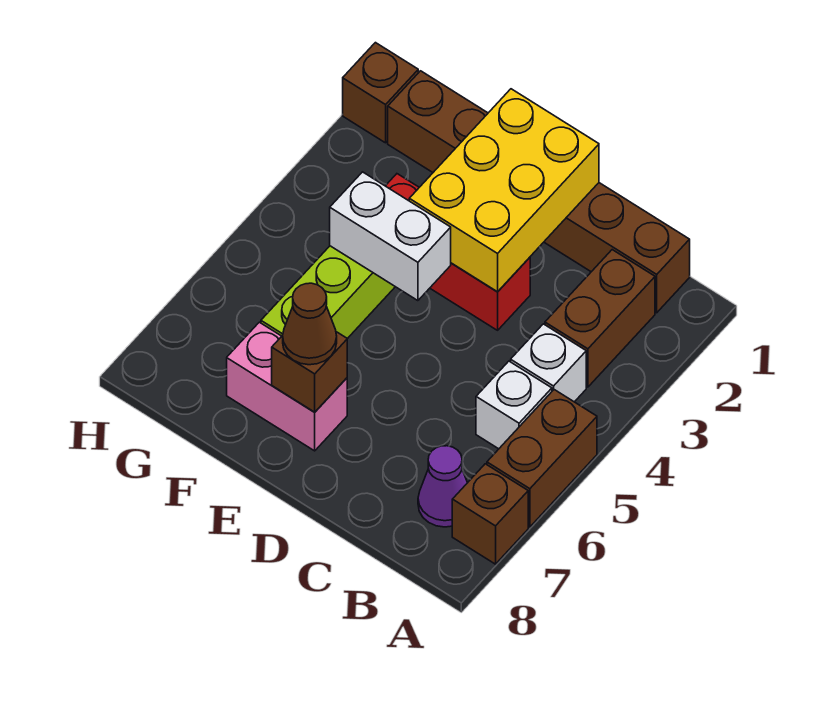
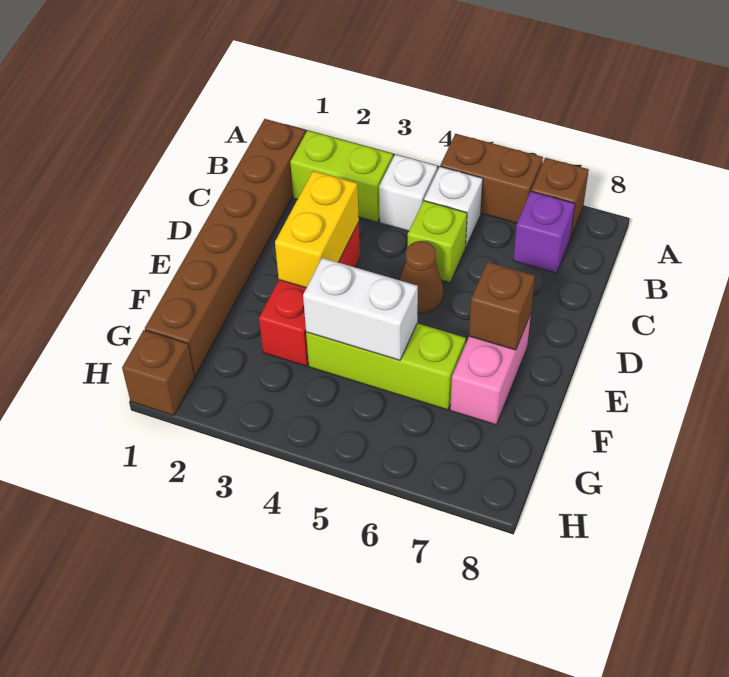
brown 1x2 brick [545,250,655,387] -> lime 1x2 brick [290,130,393,222]
purple 1x1 cone [418,446,467,527] -> purple 1x1 brick [513,192,575,273]
none -> lime 1x1 brick [408,201,467,282]
yellow 2x3 brick [409,89,599,292] -> yellow 1x2 brick [275,171,359,288]
white 1x2 brick [330,172,451,301] -> white 1x2 brick turned to [303,258,418,360]
brown 1x1 cone [283,283,337,365] -> brown 1x1 cone moved to [400,241,443,314]

